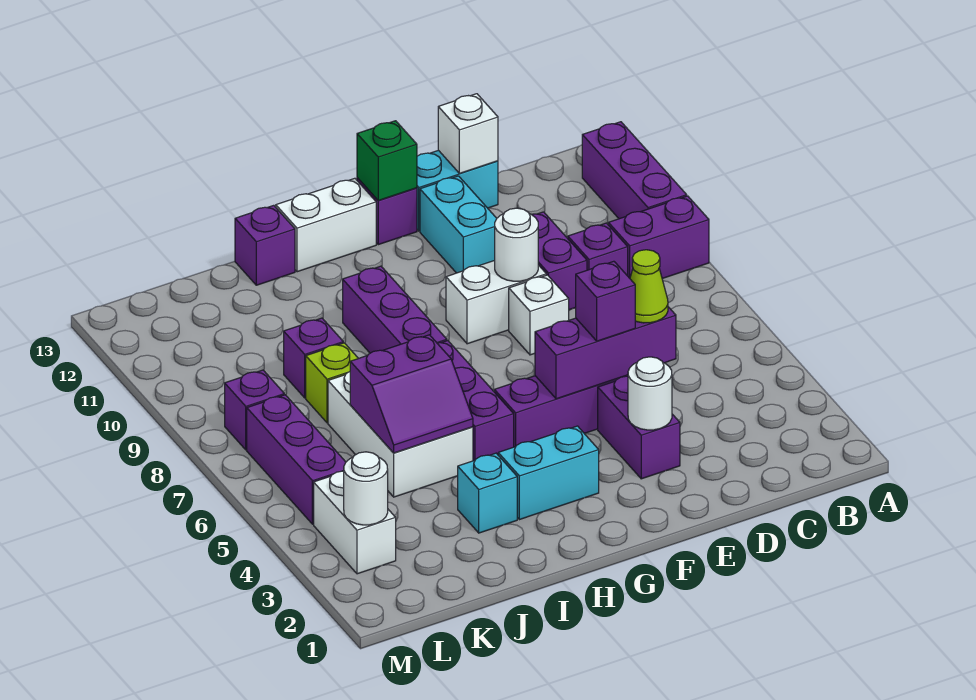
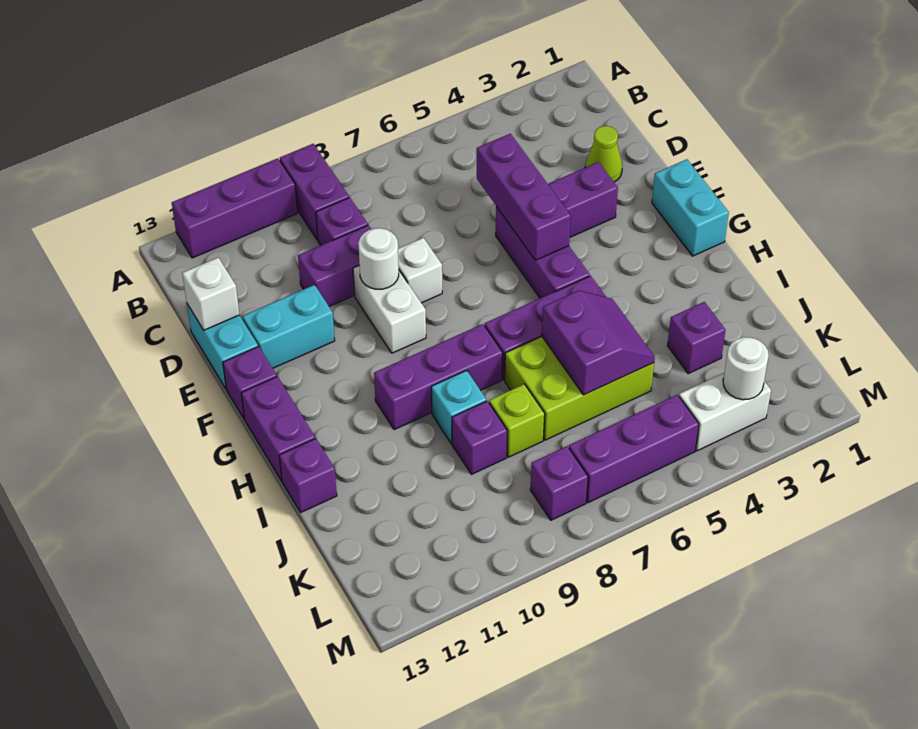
lime 1x1 cone [630,250,668,323] -> lime 1x1 cone moved to [585,126,622,182]
white 1x1 round brick [628,357,672,430] -> none
purple 1x1 brick [576,261,635,341] -> purple 1x1 brick moved to [667,302,726,374]
green 1x1 brick [357,121,417,201] -> none
cyan 1x2 brick [498,426,599,520] -> cyan 1x2 brick moved to [652,159,729,256]
white 1x2 brick [276,178,376,272] -> purple 1x2 brick [241,377,315,481]
cyan 1x1 brick [458,453,517,533] -> cyan 1x1 brick moved to [431,370,486,443]
white 2x3 brick [328,372,473,497] -> lime 2x3 brick [505,337,654,440]

